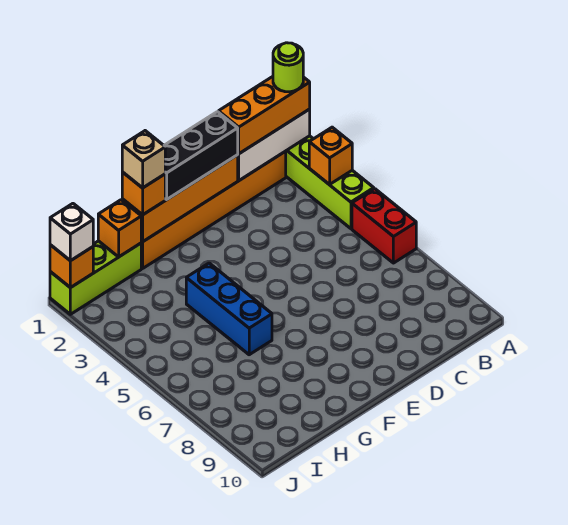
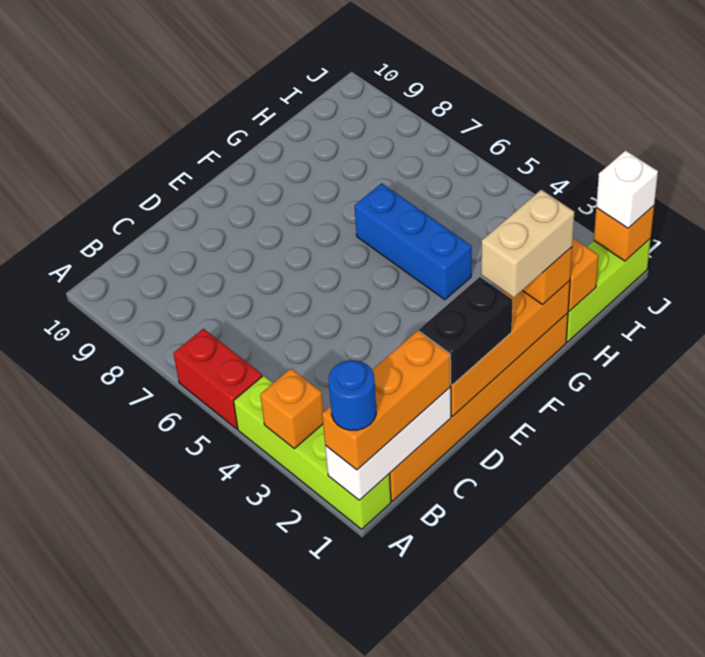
lime 1x1 round brick [273,43,303,92] -> blue 1x1 round brick [329,360,376,430]
black 1x3 brick [164,112,238,199] -> black 1x2 brick [419,277,512,385]
tan 1x1 brick [122,131,165,188] -> tan 1x2 brick [481,190,574,298]

